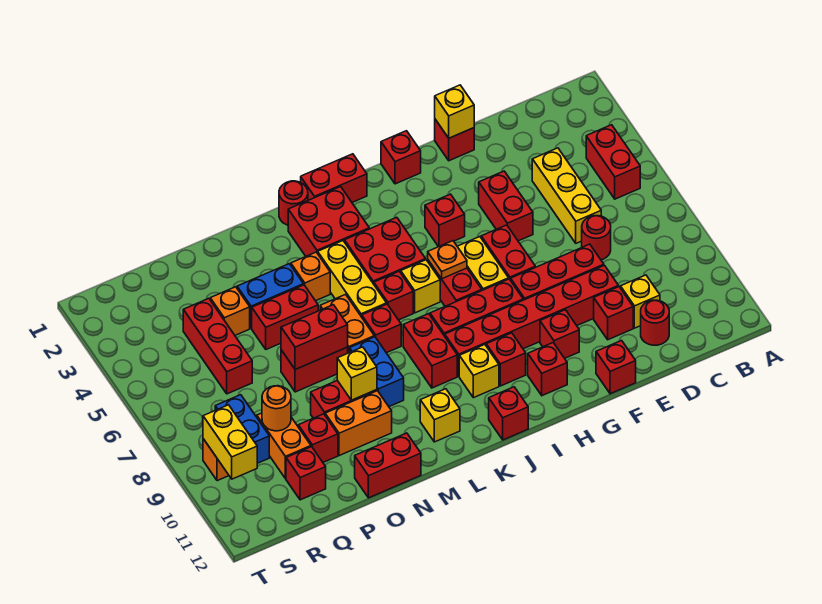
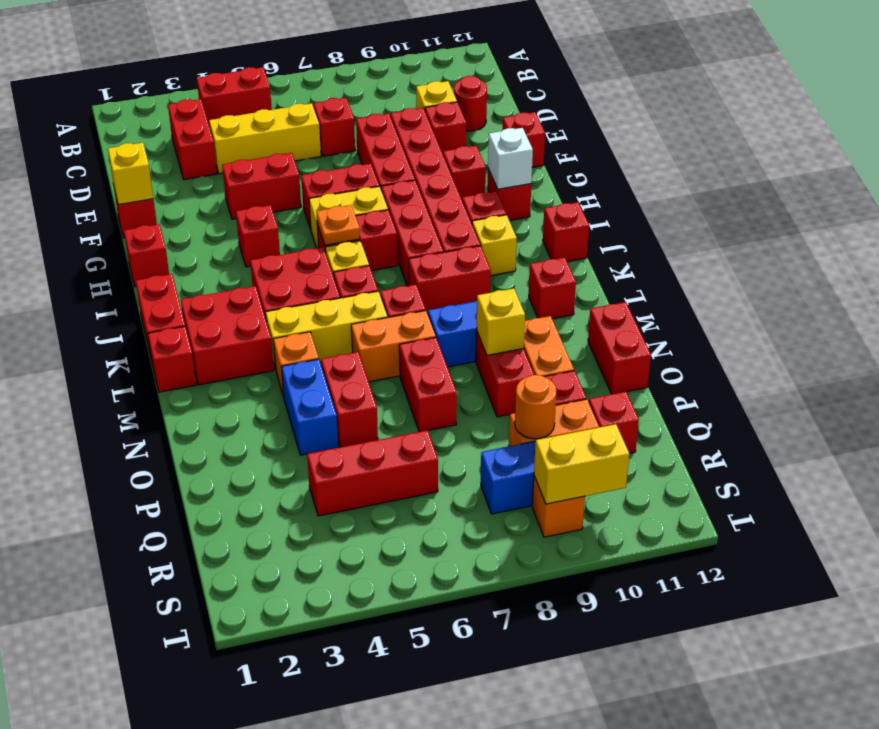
red 1x1 round brick [582,216,611,260] -> red 1x1 brick [314,98,355,156]
none -> white 1x1 brick [488,128,533,189]
red 1x1 round brick [279,181,308,225] -> red 1x1 brick [148,326,196,392]
yellow 1x1 brick [420,389,460,442] -> red 1x1 brick [529,257,576,319]
red 1x2 brick [281,305,348,370] -> red 1x2 brick moved to [168,99,217,180]
orange 1x1 brick [210,287,250,335] -> none

